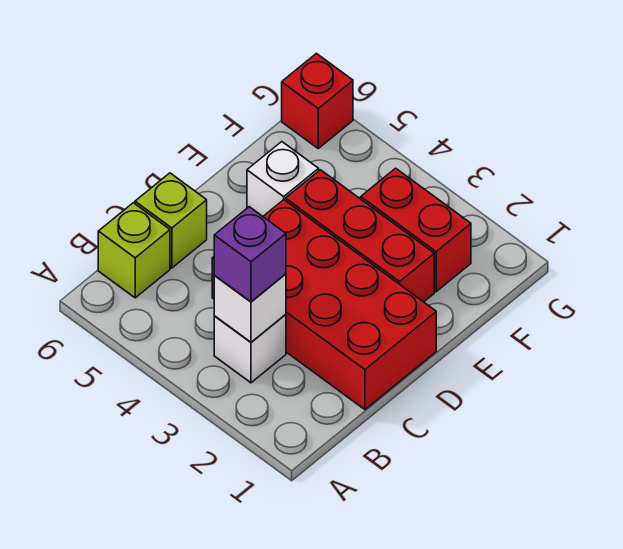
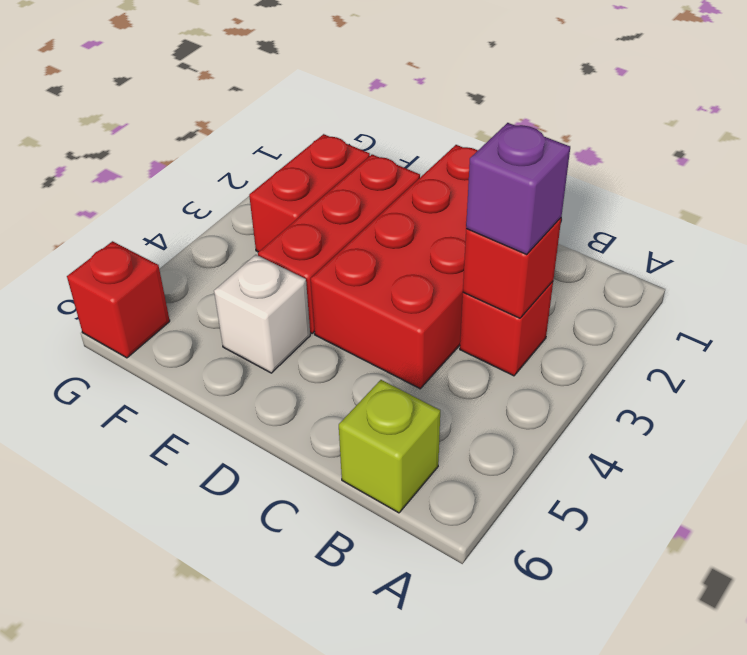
white 1x1 brick [214,314,286,383] -> red 1x1 brick [460,281,553,376]
white 1x1 brick [214,274,286,342] -> red 1x1 brick [463,218,561,318]
lime 1x1 brick [135,173,207,268] -> none

